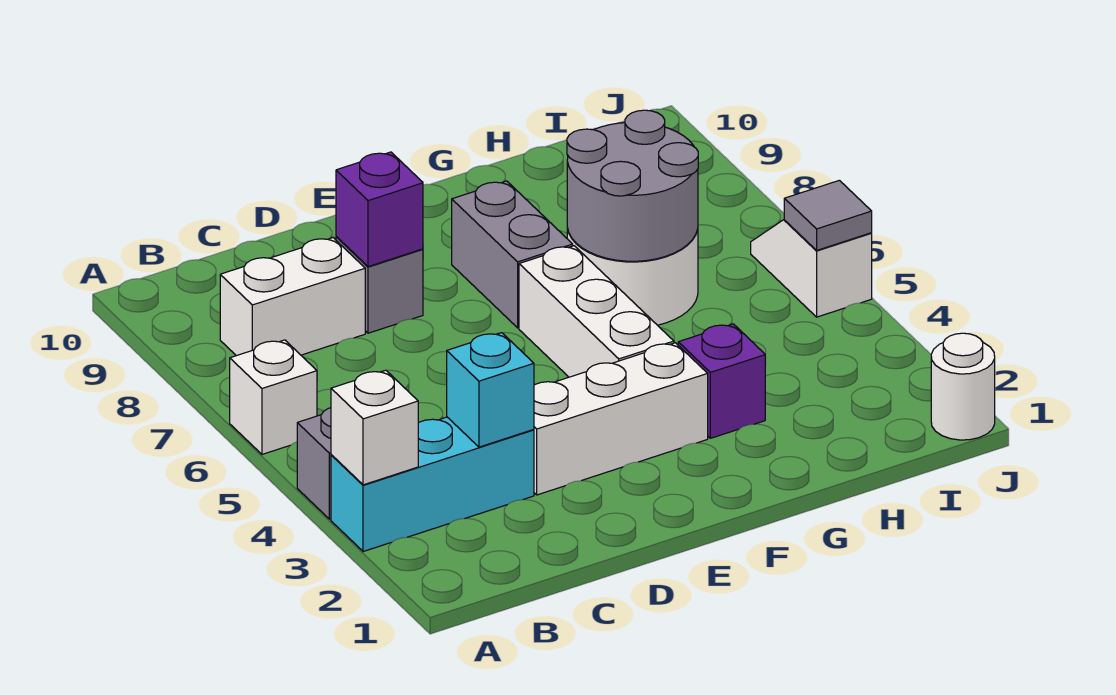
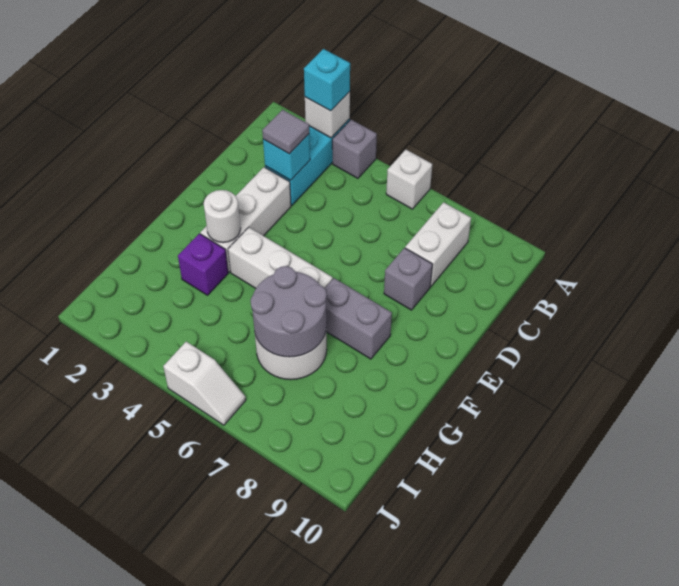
none -> cyan 1x1 brick [304,49,350,111]
purple 1x1 brick [336,152,423,267] -> none
white 1x1 round brick [931,333,995,440] -> white 1x1 round brick moved to [204,190,241,243]
grey 1x1 tile [784,180,872,250] -> grey 1x1 tile moved to [262,110,309,154]

